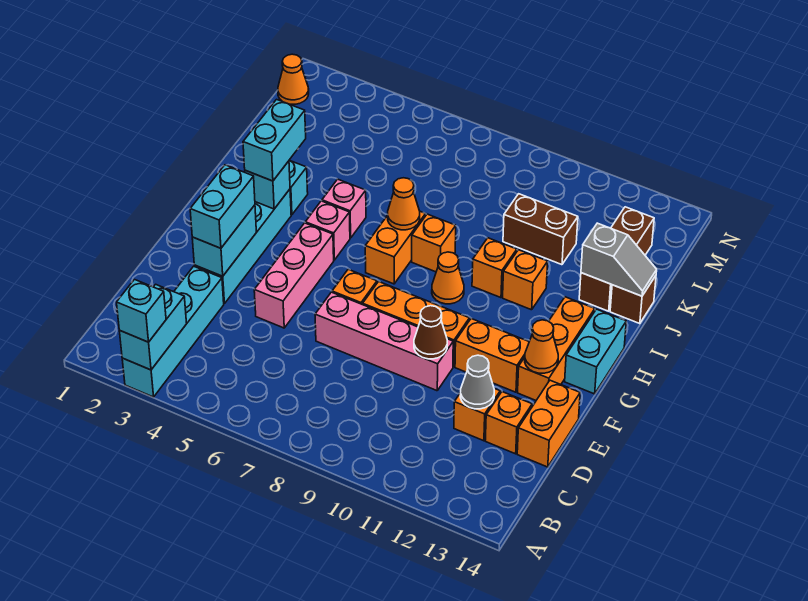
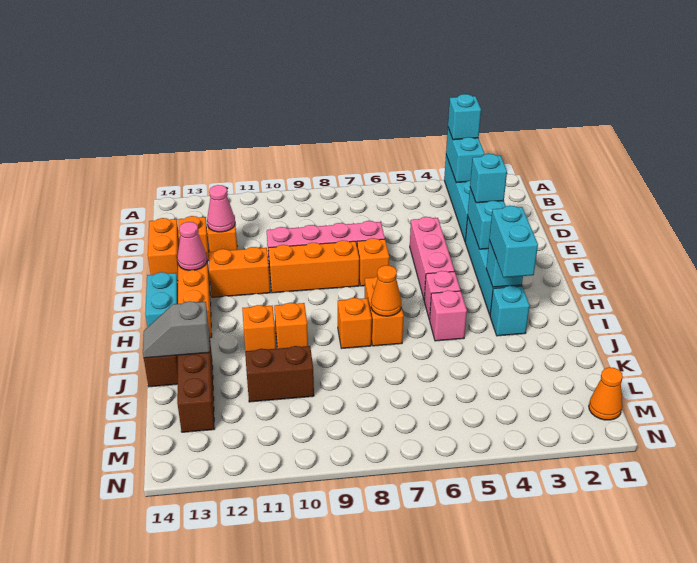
grey 1x1 cone [460,355,494,409] -> pink 1x1 cone [207,185,235,232]
cyan 1x2 brick [190,165,255,248] -> cyan 1x1 brick [470,154,507,203]
brown 1x1 cone [414,306,447,359] -> none
orange 1x1 cone [525,320,558,373] -> pink 1x1 cone [177,222,207,270]
orange 1x1 cone [432,252,464,304] -> none

